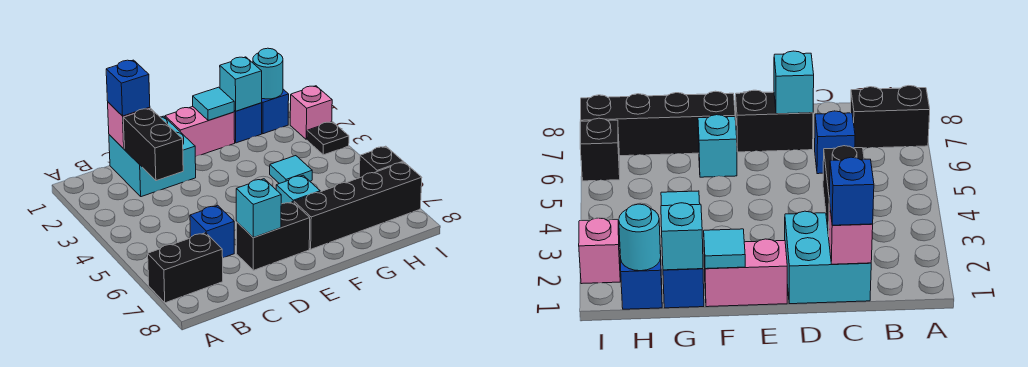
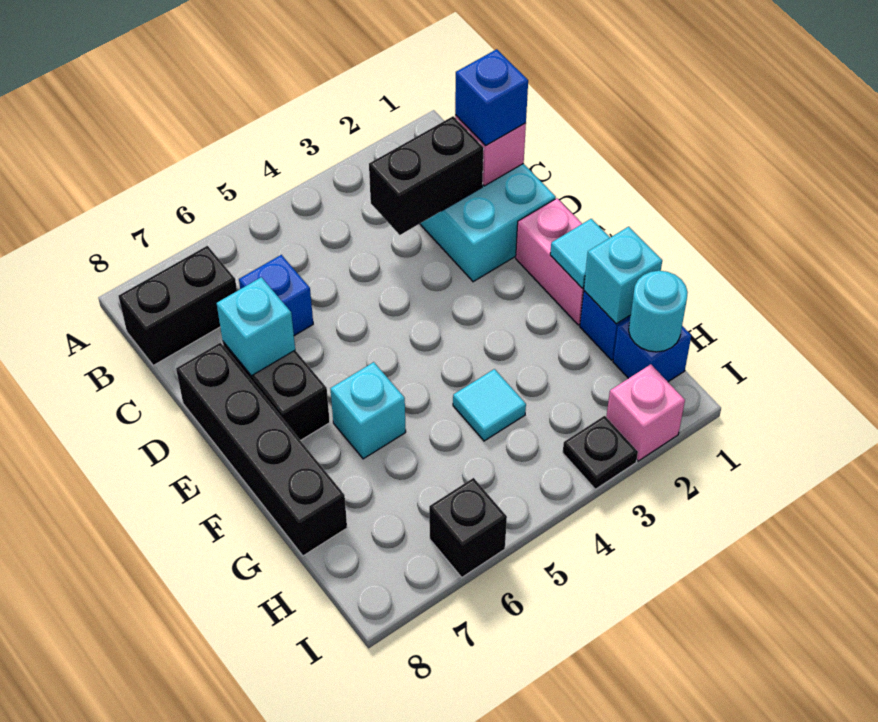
black 1x2 brick [148,233,223,303] -> black 1x2 brick turned to [119,246,237,366]
black 1x4 brick [294,162,422,249] -> black 1x4 brick moved to [176,343,347,556]

